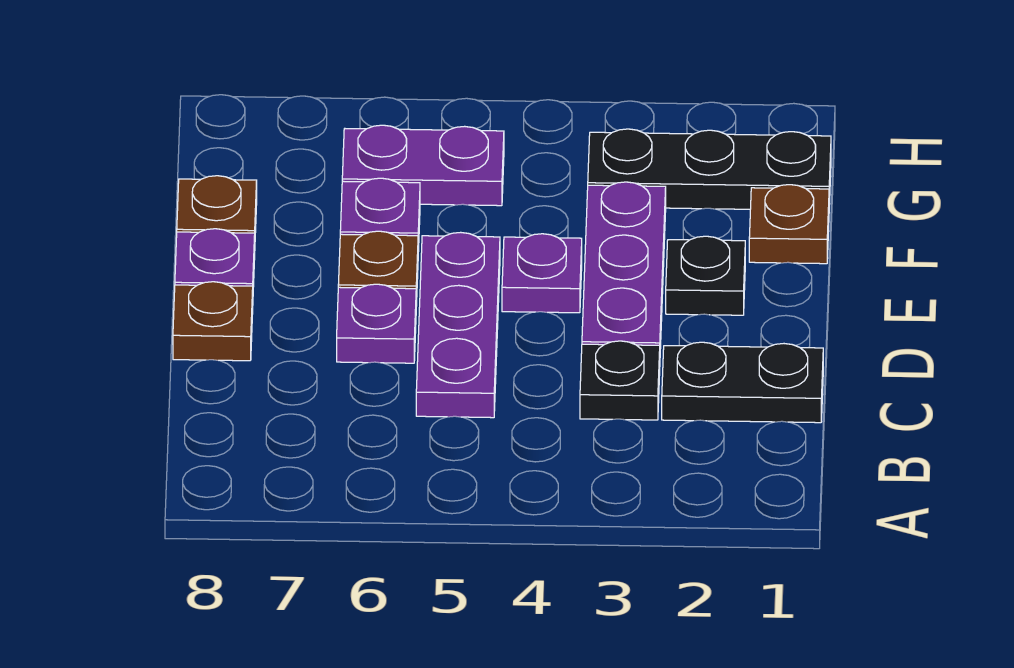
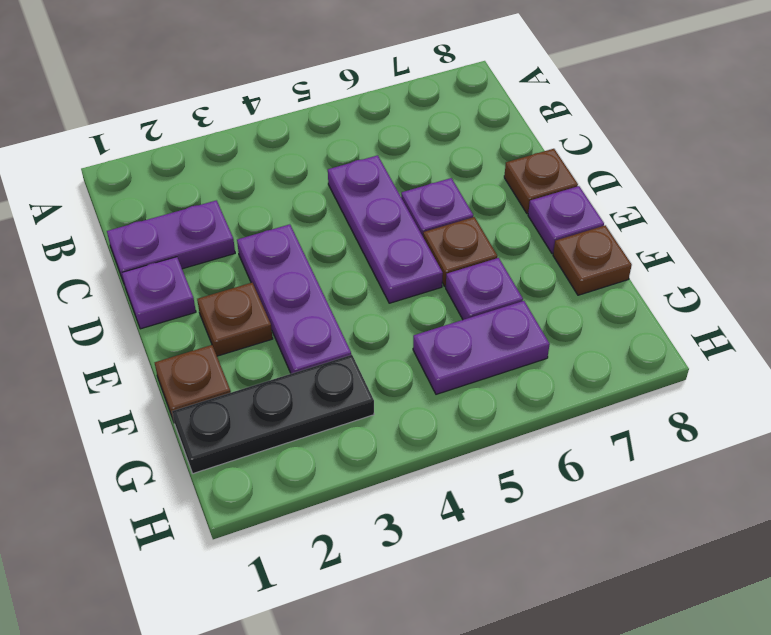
black 1x2 plate [662,342,823,423] -> purple 1x2 plate [107,200,235,283]
black 1x1 plate [580,341,660,420] -> none
black 1x1 plate [666,236,745,315] -> brown 1x1 plate [197,283,273,356]
purple 1x1 plate [502,234,582,313] -> purple 1x1 plate moved to [122,257,196,329]

